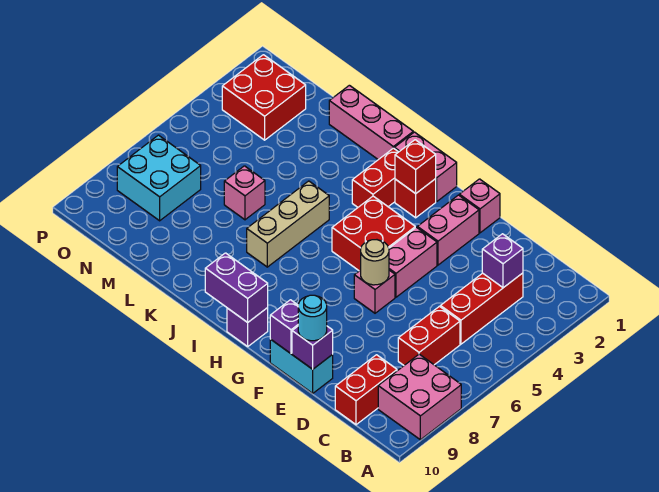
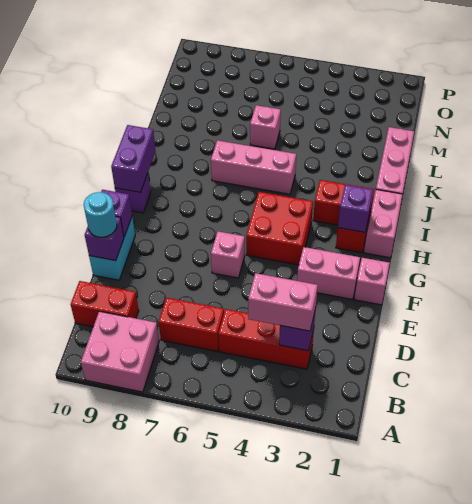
pink 1x2 brick [389,227,437,297] -> pink 1x2 brick moved to [248,273,318,331]
tan 1x1 round brick [361,240,389,285] -> none
red 1x1 brick [395,140,436,194] -> purple 1x1 brick [338,185,373,232]
tan 1x3 brick [247,181,329,267] -> pink 1x3 brick [211,140,296,194]
red 2x2 brick [222,55,306,140] -> none
cyan 2x2 brick [117,135,201,221] -> none

